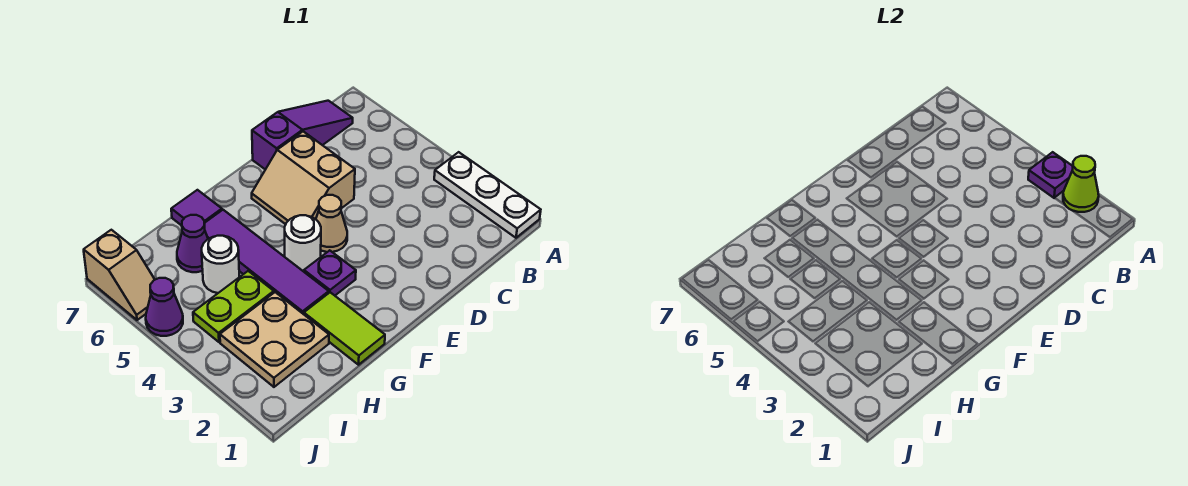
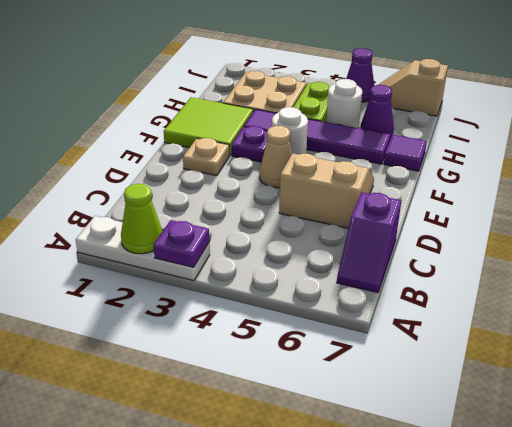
purple 1x3 slope [252,101,353,170] -> purple 1x2 slope [337,192,401,293]
none -> tan 1x1 plate [183,138,229,176]
lime 1x2 tile [304,292,385,365] -> lime 2x2 tile [164,97,254,156]

